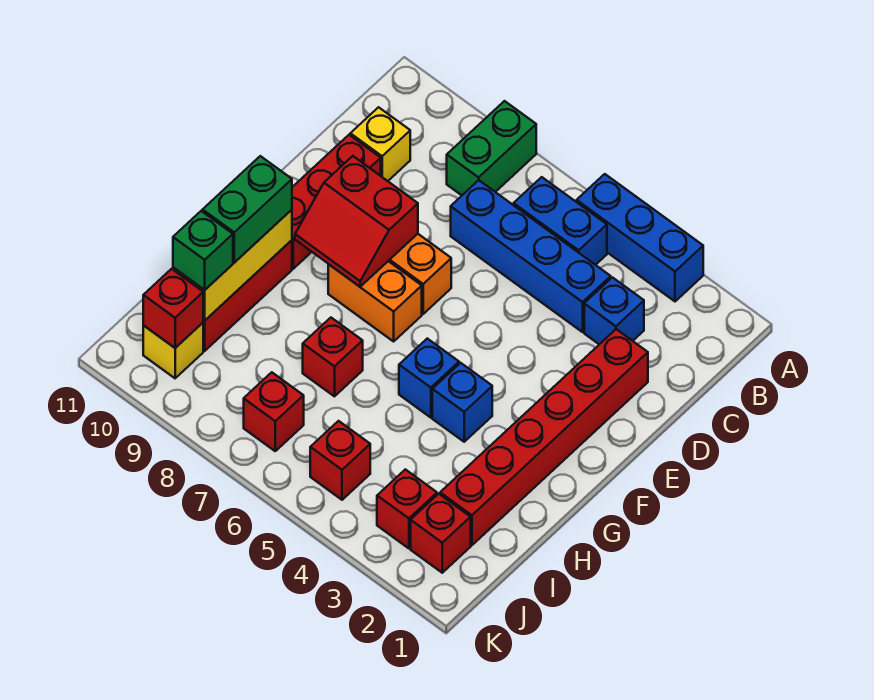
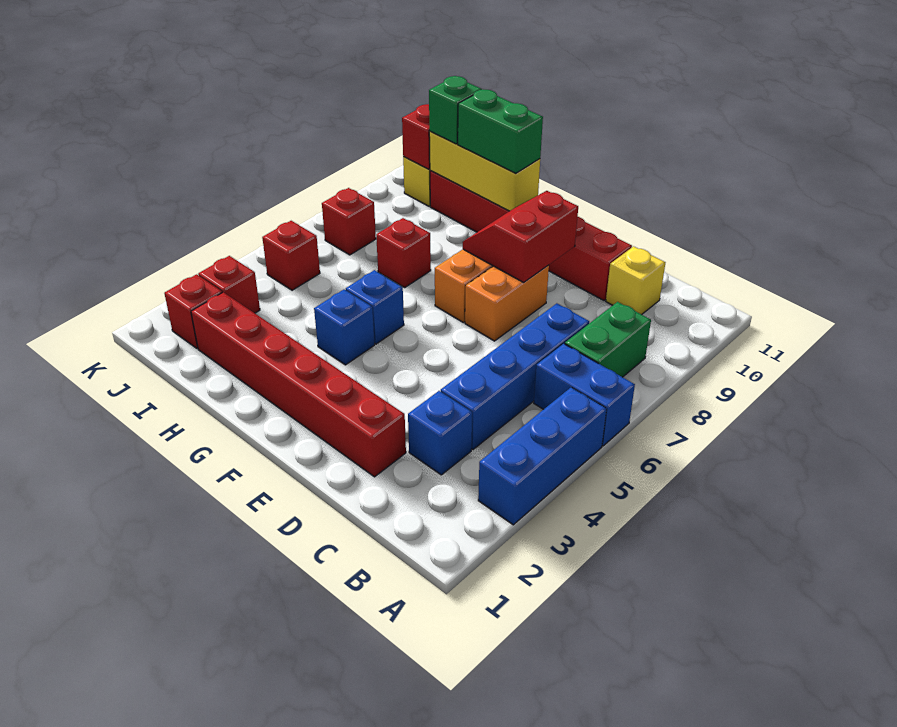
green 1x2 brick [447,101,536,195] -> green 1x2 brick turned to [565,302,651,377]
blue 1x2 brick [514,177,607,265] -> blue 1x2 brick turned to [534,344,635,446]

